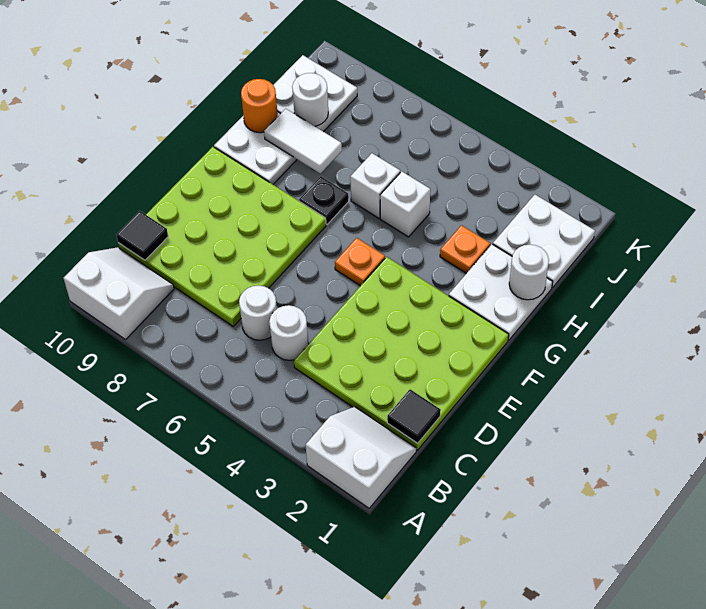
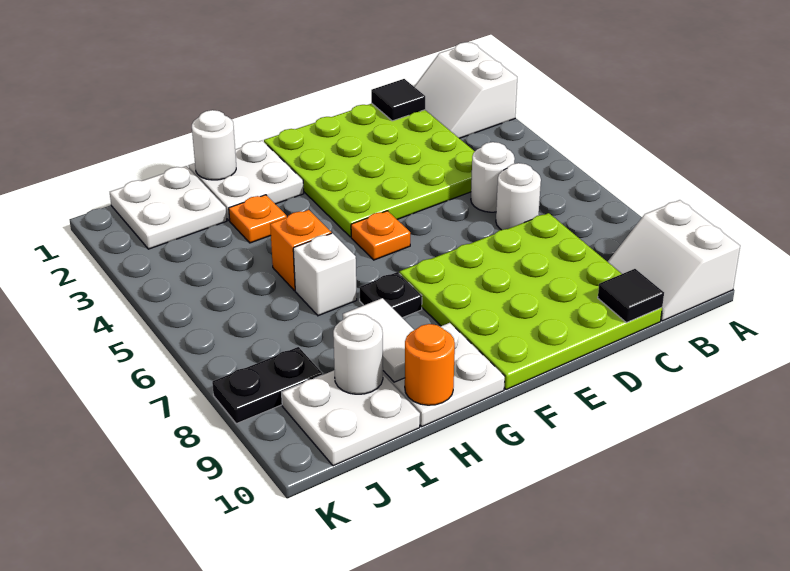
white 1x1 brick [380,171,430,237] -> orange 1x1 brick [270,210,331,291]
none -> black 1x2 plate [212,347,322,424]

